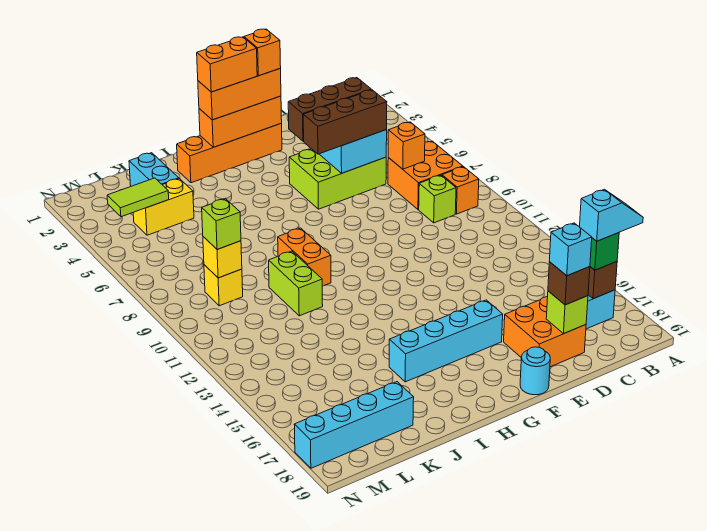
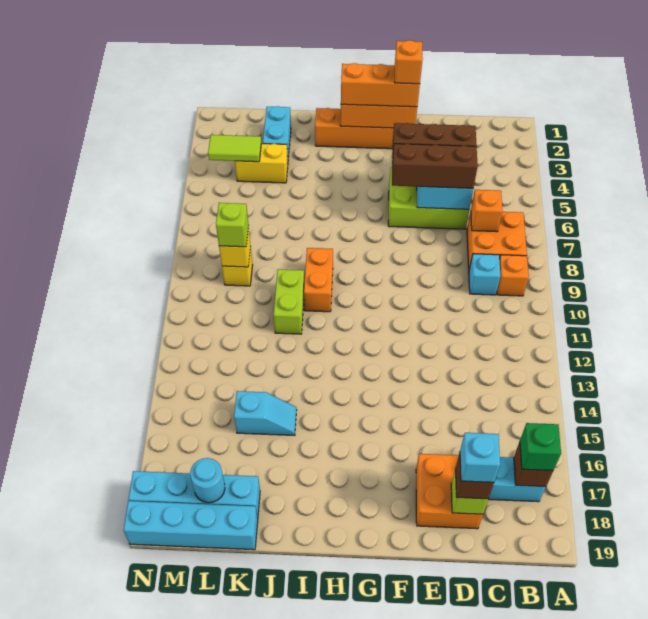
cyan 1x2 slope [580,189,643,241] -> cyan 1x2 slope moved to [234,391,297,436]
lime 1x1 brick [419,175,456,223] -> cyan 1x1 brick [469,254,501,295]
cyan 1x4 brick [389,300,503,382] -> cyan 1x4 brick moved to [124,501,258,550]
cyan 1x1 round brick [520,347,550,395] -> cyan 1x1 round brick moved to [190,458,225,503]
orange 1x2 brick [197,37,257,92] -> none

